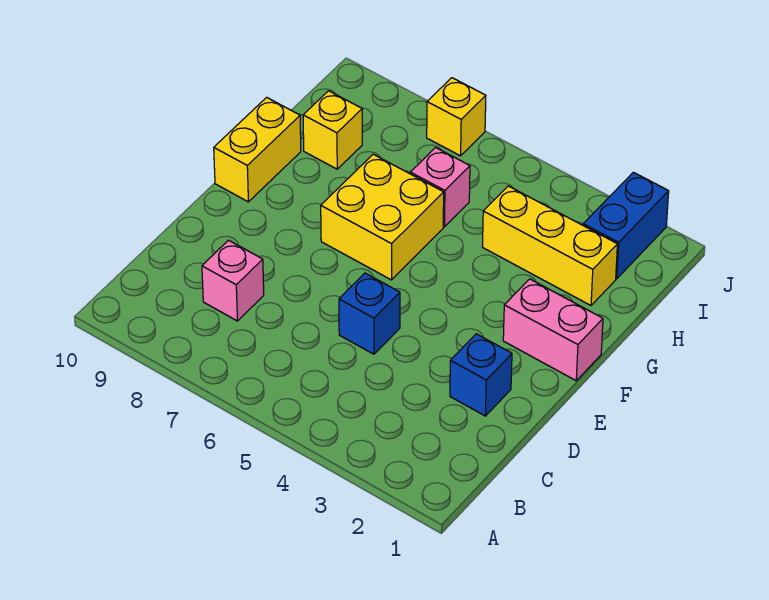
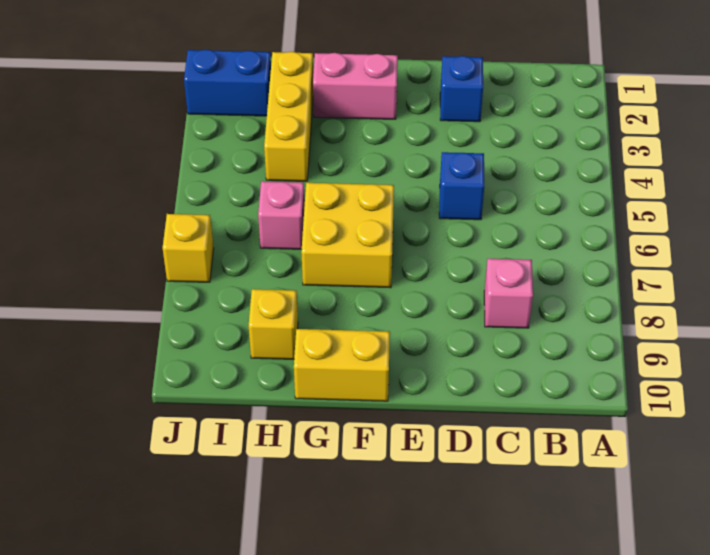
pink 1x2 brick [503,279,603,381] -> pink 1x2 brick turned to [313,53,398,119]

